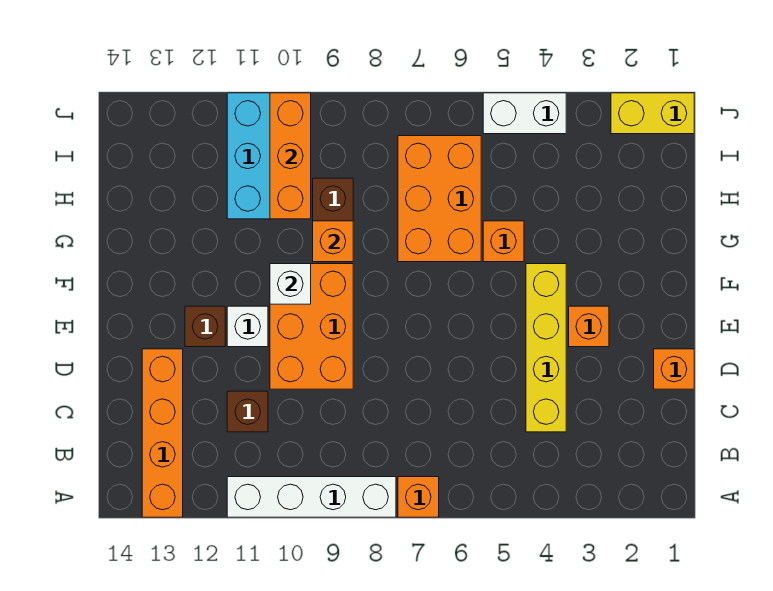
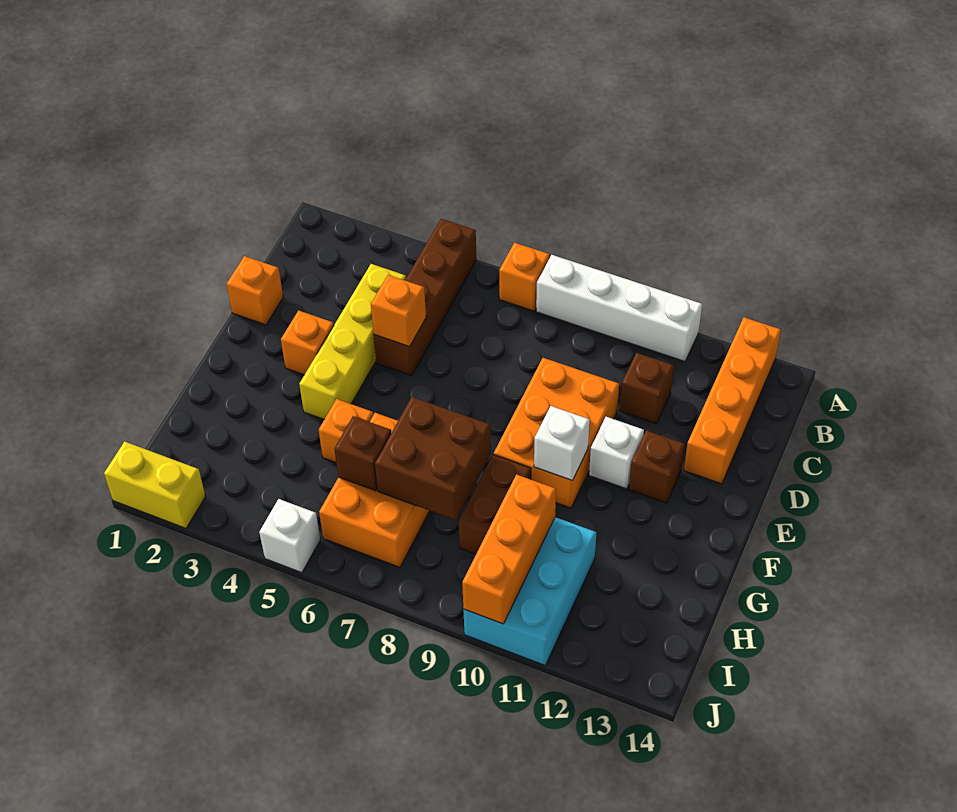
none -> brown 1x4 brick [374,219,476,376]
none -> brown 2x2 brick [375,397,491,520]
orange 1x1 brick [313,221,353,262] -> orange 1x1 brick moved to [371,275,426,347]
none -> brown 1x1 brick [335,416,391,491]
white 1x2 brick [483,93,566,134] -> white 1x1 brick [259,499,320,573]

